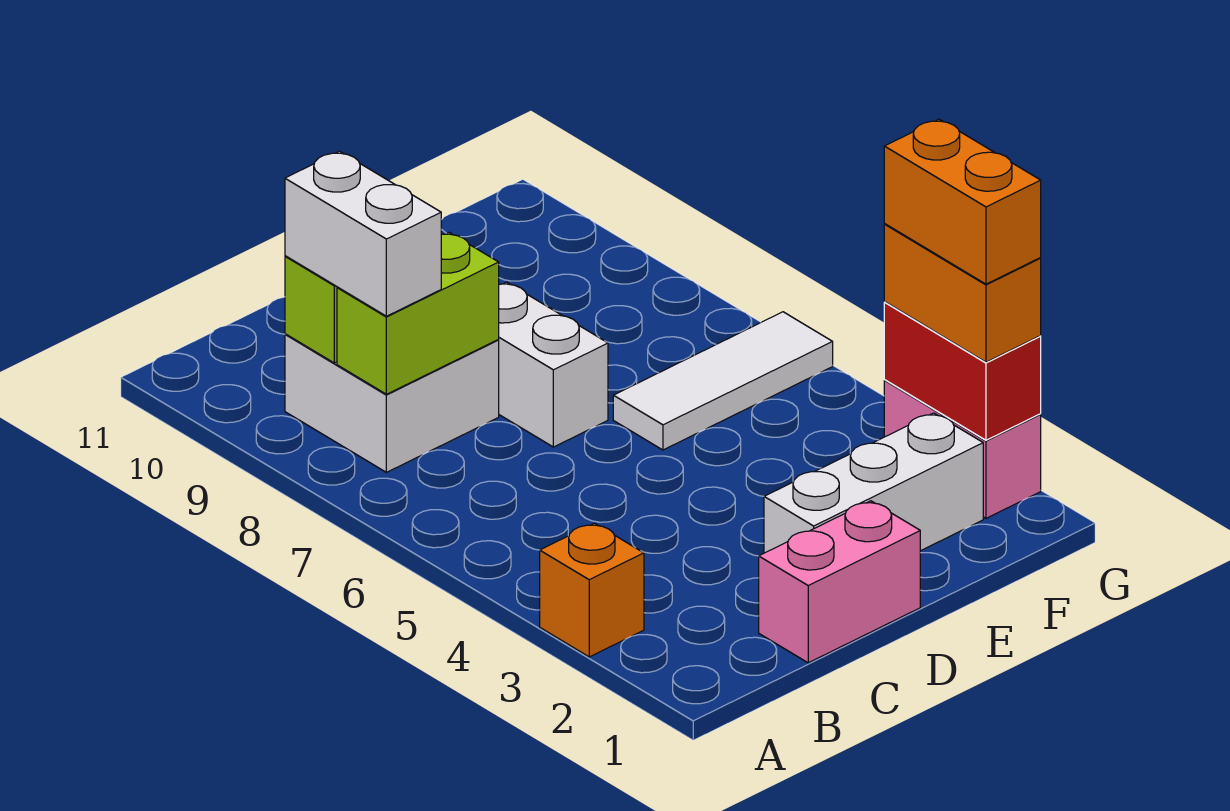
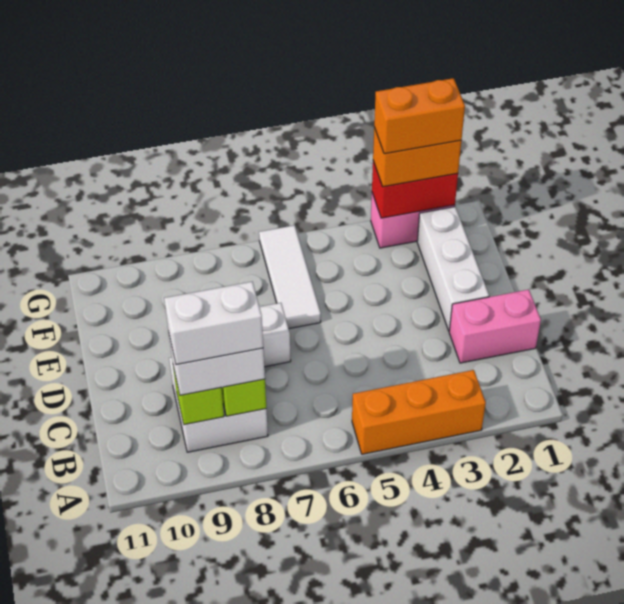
orange 1x1 brick [540,523,644,657] -> orange 1x3 brick [352,370,486,454]
none -> white 1x2 brick [164,282,263,365]
pink 1x2 brick [759,501,920,663] -> pink 1x2 brick turned to [449,290,541,363]

